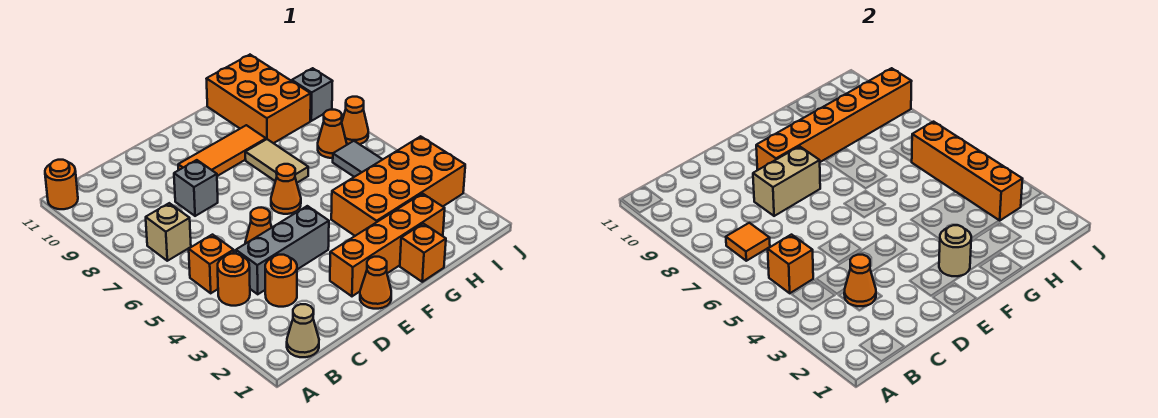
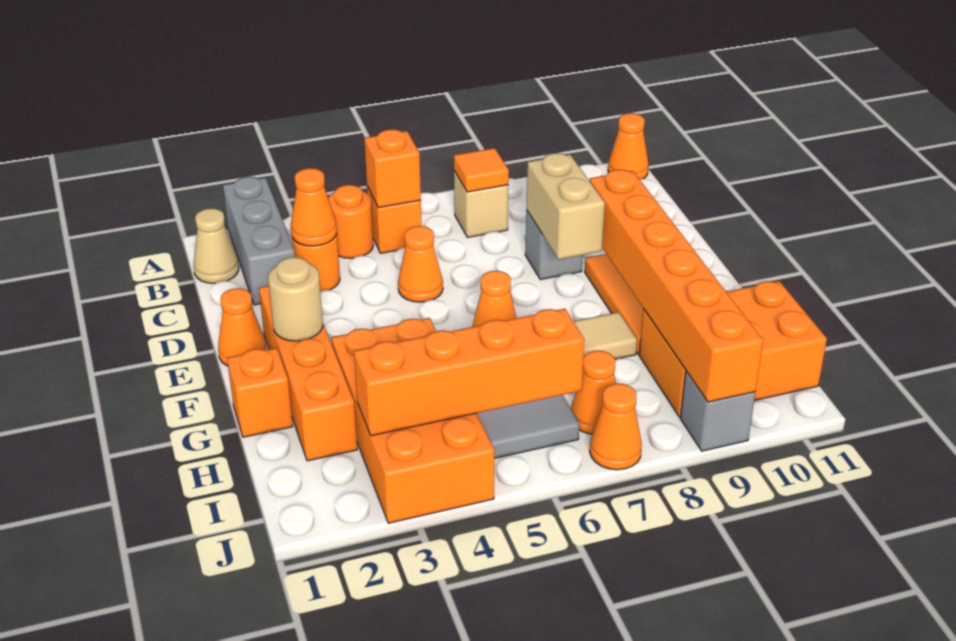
orange 1x1 round brick [45,160,78,209] -> orange 1x1 cone [608,113,649,179]
grey 1x3 brick [236,206,329,294] -> grey 1x3 brick moved to [223,177,295,305]

